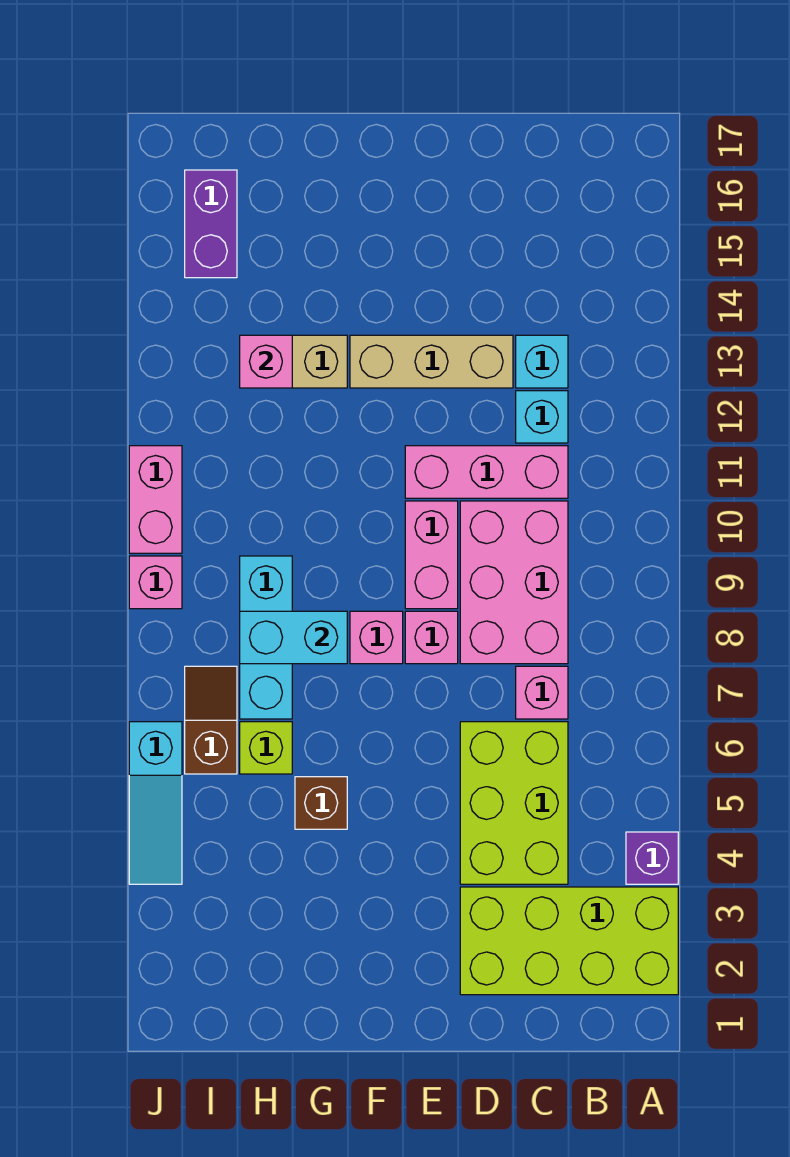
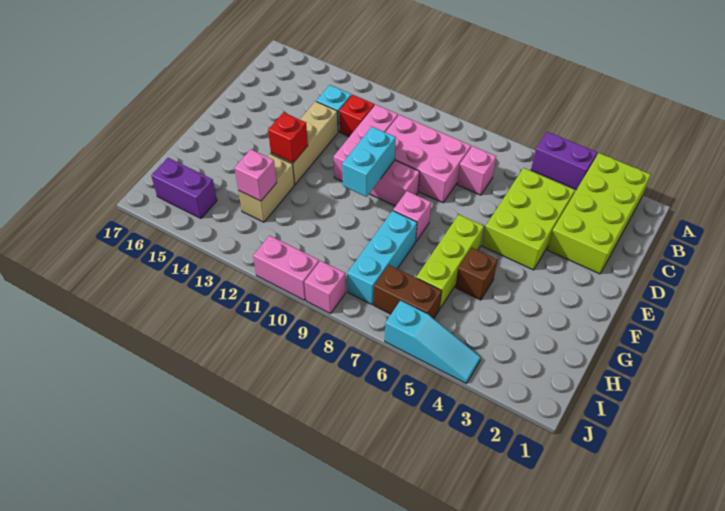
purple 1x1 brick [626,832,678,884] -> purple 1x2 brick [531,132,597,190]
lime 2x3 brick [460,722,568,884] -> lime 2x3 brick turned to [482,168,575,270]
cyan 1x1 brick [516,391,568,443] -> red 1x1 brick [339,95,375,137]
pink 1x1 brick [405,611,458,664] -> none
none -> red 1x1 brick [268,112,308,163]
cyan 1x2 brick [240,611,347,664] -> cyan 1x2 brick moved to [342,127,396,197]
lime 1x1 brick [240,722,292,774] -> lime 1x3 brick [416,215,484,308]
cyan 1x3 brick [240,556,292,719] -> cyan 1x3 brick turned to [347,211,417,304]
brown 1x2 slope [185,666,237,774] -> brown 1x2 brick [374,265,442,319]

